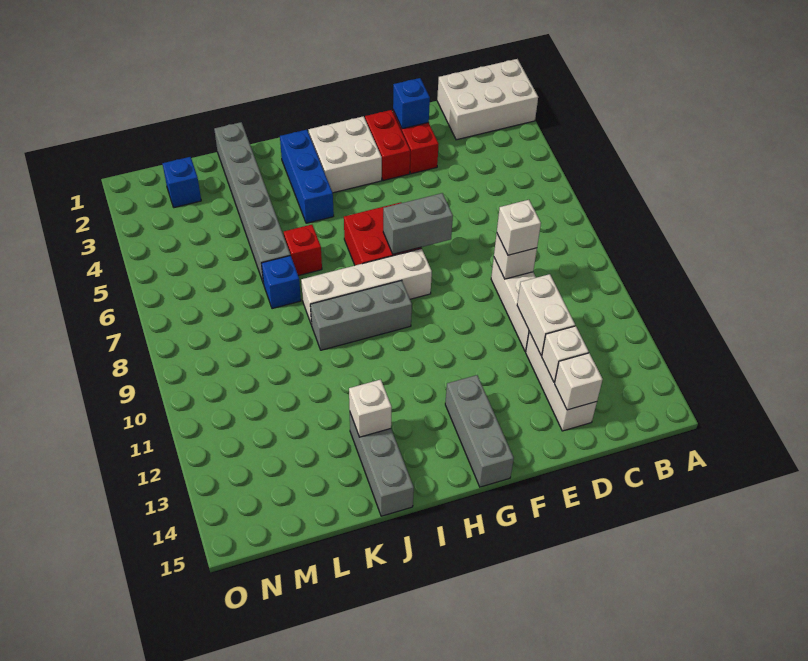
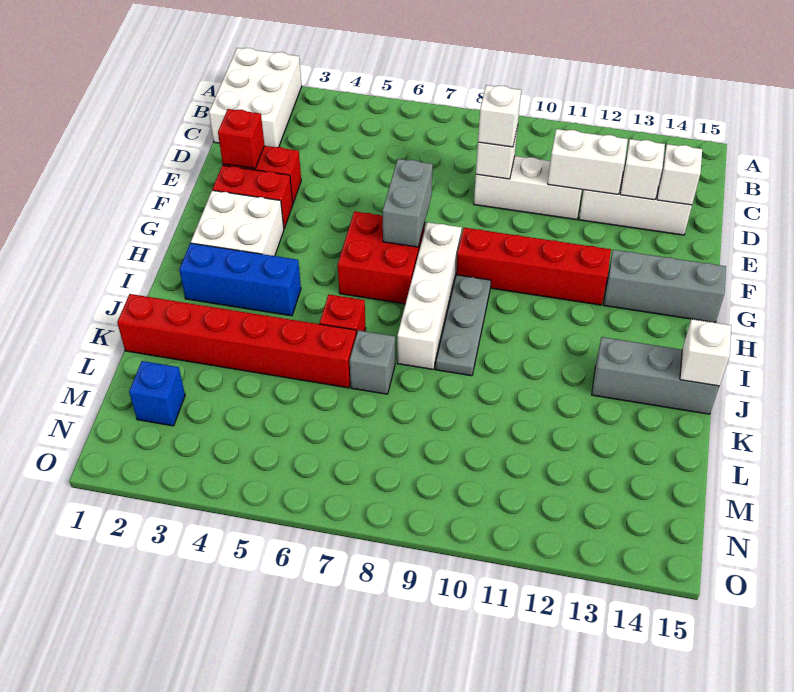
blue 1x1 brick [393,78,430,129] -> red 1x1 brick [218,109,264,168]
none -> red 1x4 brick [456,228,611,305]
grey 1x3 brick [310,280,412,350] -> grey 1x3 plate [436,275,491,376]
white 1x1 brick [349,379,392,437] -> white 1x1 brick moved to [680,319,731,386]
grey 1x6 brick [214,122,290,284] -> red 1x6 brick [117,294,356,388]
blue 1x1 brick [261,256,301,309] -> grey 1x1 brick [350,330,395,394]

